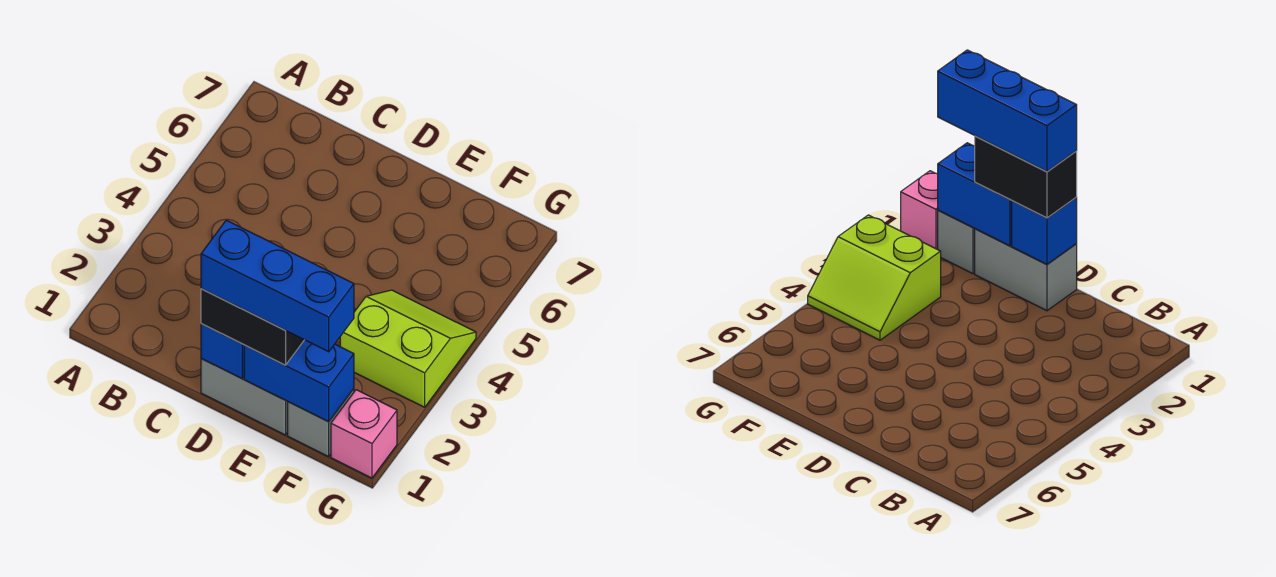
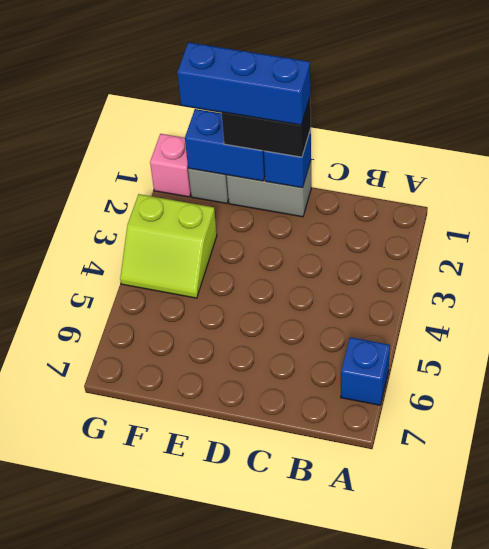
none -> blue 1x1 brick [341,337,390,405]

